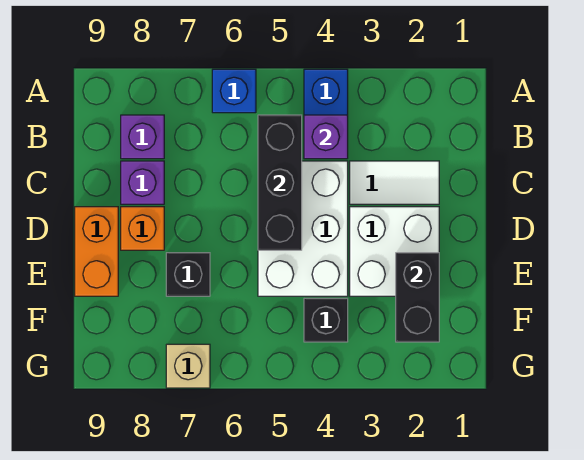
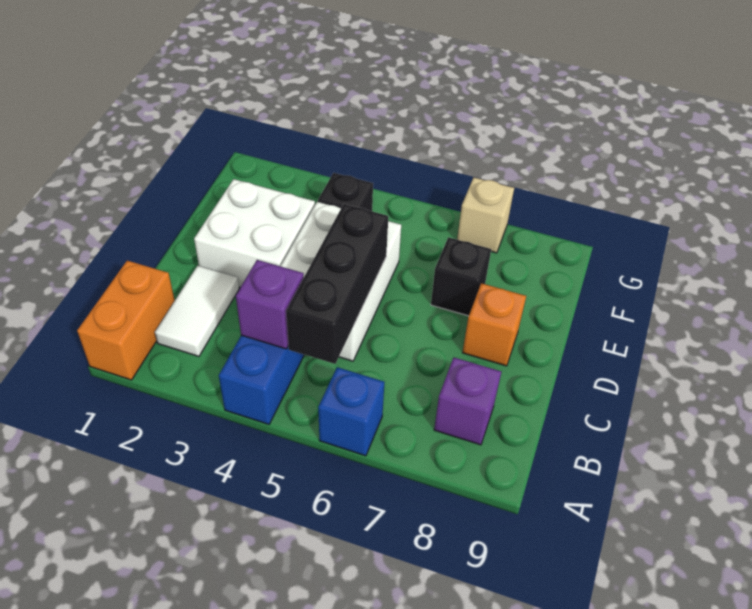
white 1x2 tile [350,161,439,204] -> white 1x2 tile turned to [155,266,239,356]
purple 1x1 brick [121,161,164,204] -> none
orange 1x2 brick [75,207,118,296] -> orange 1x2 brick moved to [77,261,175,380]
black 1x2 brick [396,253,439,342] -> none

